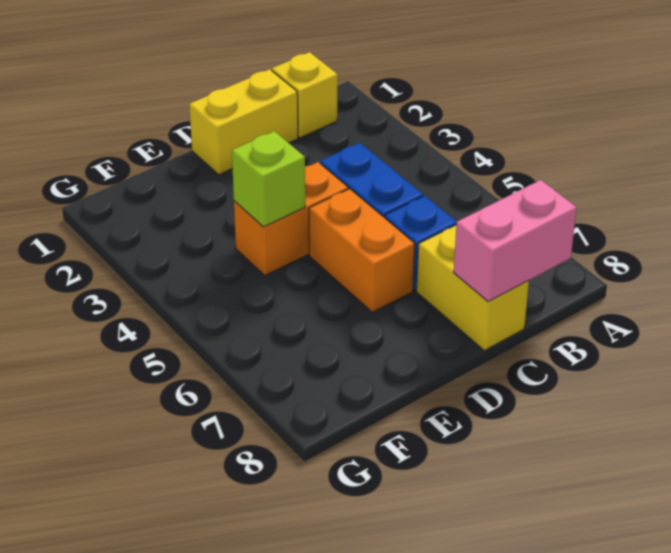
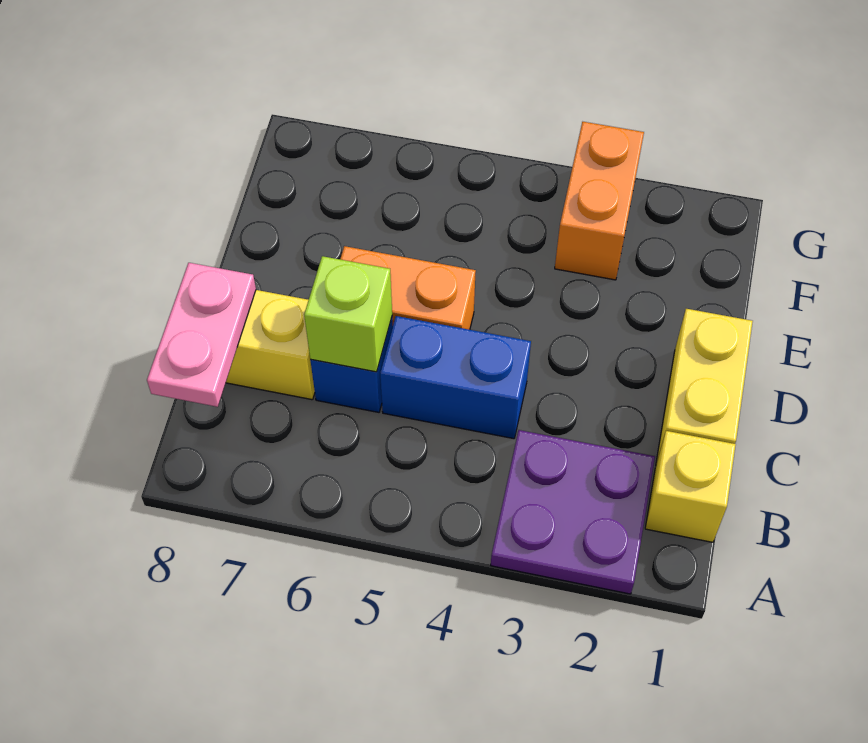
none -> purple 2x2 plate [491,430,655,594]
pink 1x2 brick [454,180,577,301] -> pink 1x2 plate [147,263,256,407]
orange 1x2 brick [234,162,348,275] -> orange 1x2 brick moved to [555,122,644,280]
lime 1x1 brick [232,131,305,227] -> lime 1x1 brick moved to [304,256,392,372]

